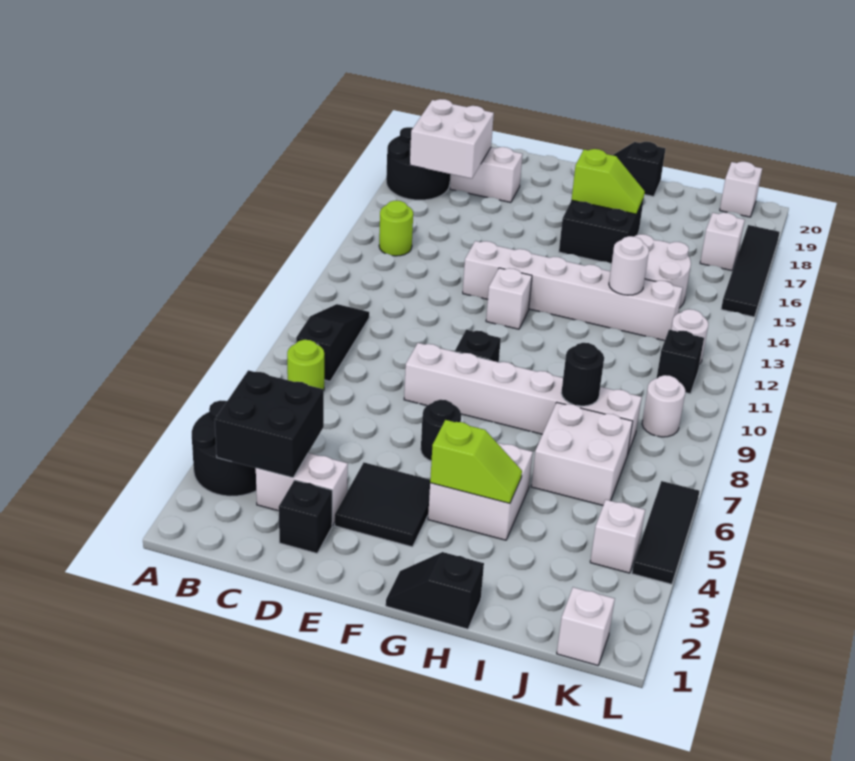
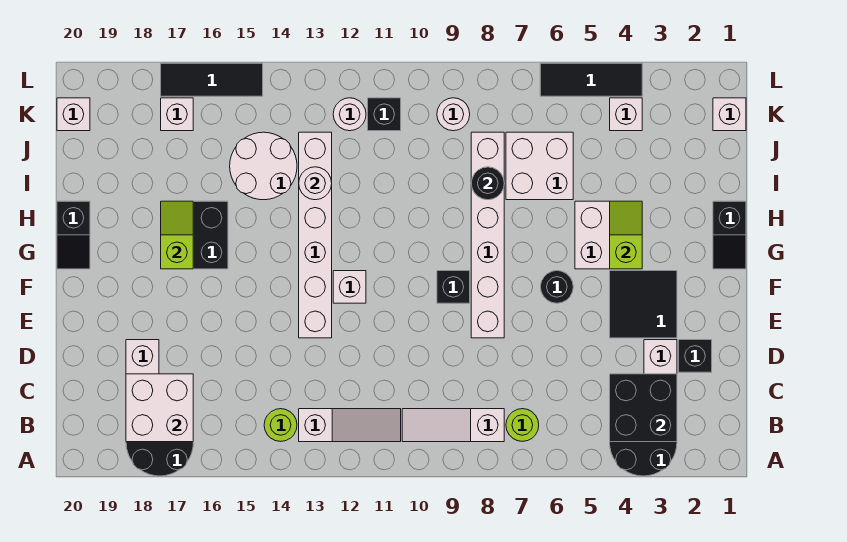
black 1x3 slope [296,304,369,381] -> white 1x3 slope [402,409,504,442]
none -> white 1x3 slope [299,409,401,442]
black 1x4 tile [721,225,780,317] -> black 1x3 tile [161,63,263,96]

